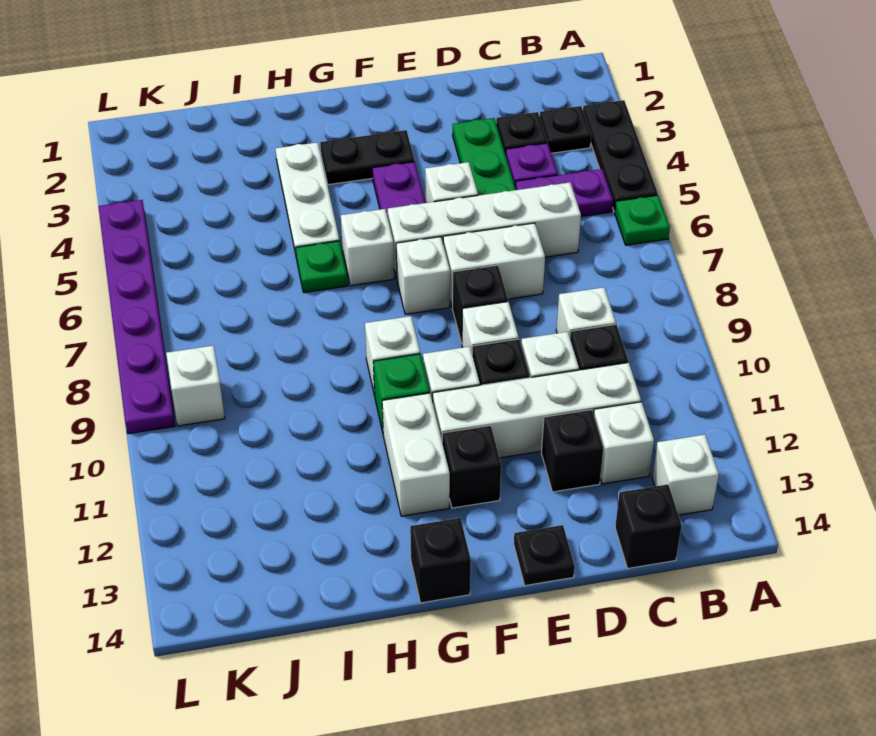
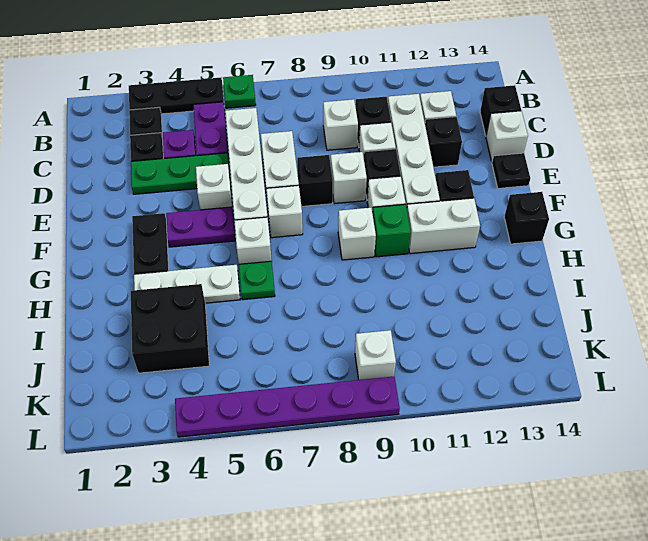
white 1x1 brick [652,435,719,515] -> white 1x1 brick moved to [486,111,528,161]
none -> black 2x2 brick [131,284,209,373]

